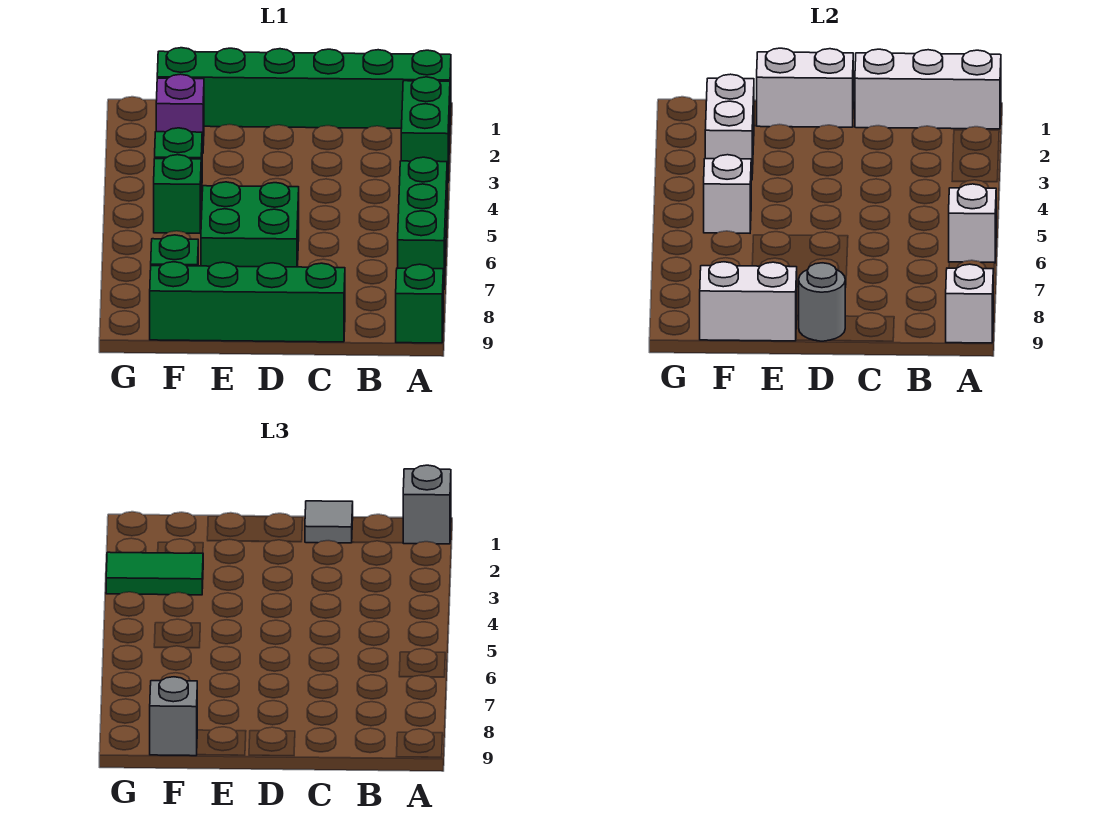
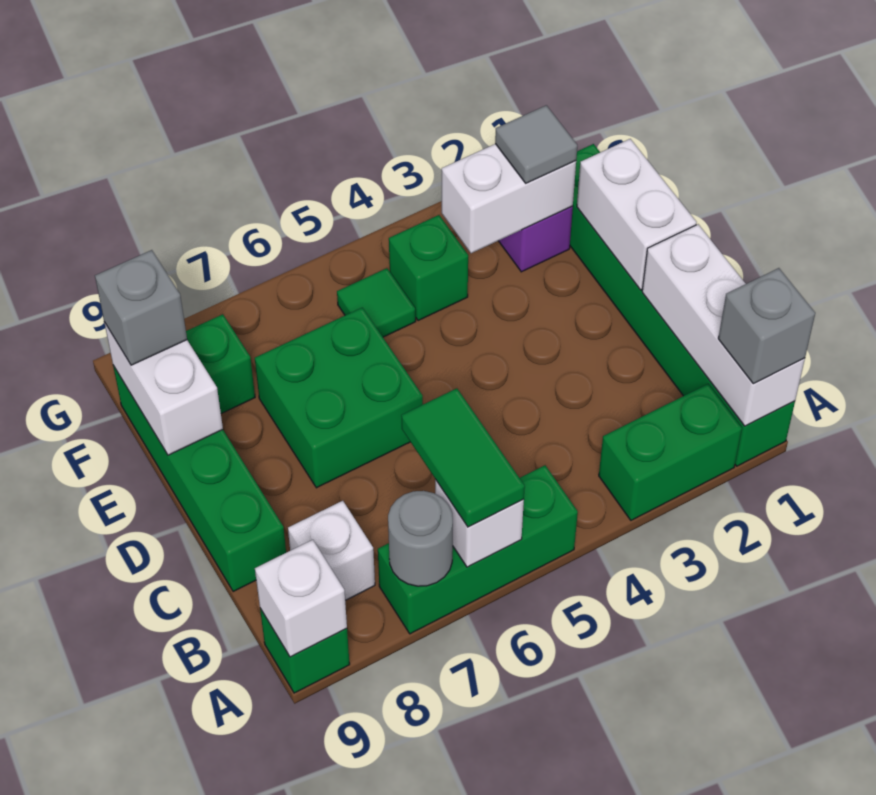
grey 1x1 tile [305,501,353,543] -> grey 1x1 tile moved to [495,105,577,183]
grey 1x1 round brick [799,263,846,341] -> grey 1x1 round brick moved to [388,491,453,586]
green 1x2 tile [106,552,203,595] -> green 1x2 tile moved to [401,388,525,527]
green 1x1 brick [154,155,201,233] -> green 1x1 tile [337,268,416,337]
white 1x1 brick [704,155,751,233] -> white 1x1 brick moved to [288,501,375,600]

